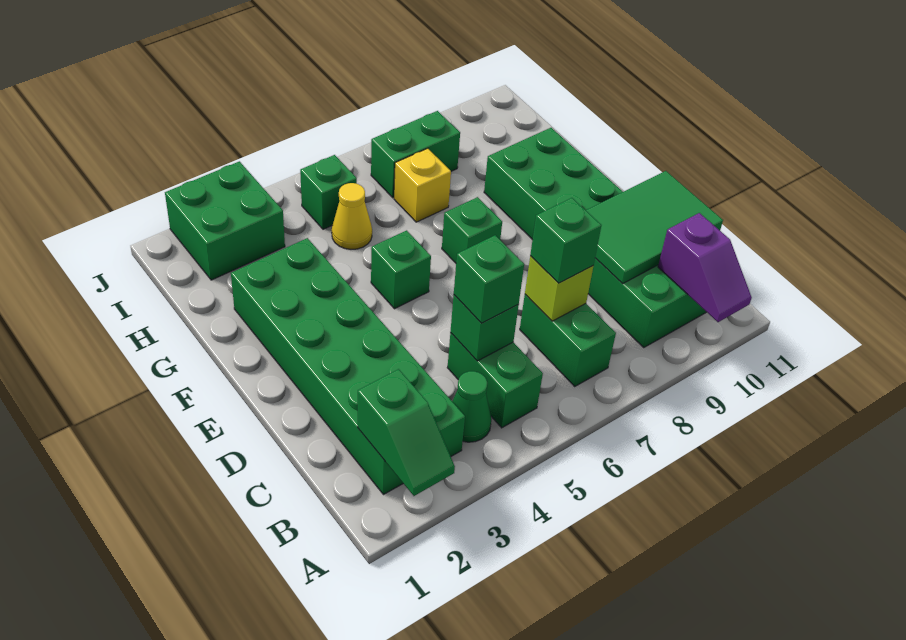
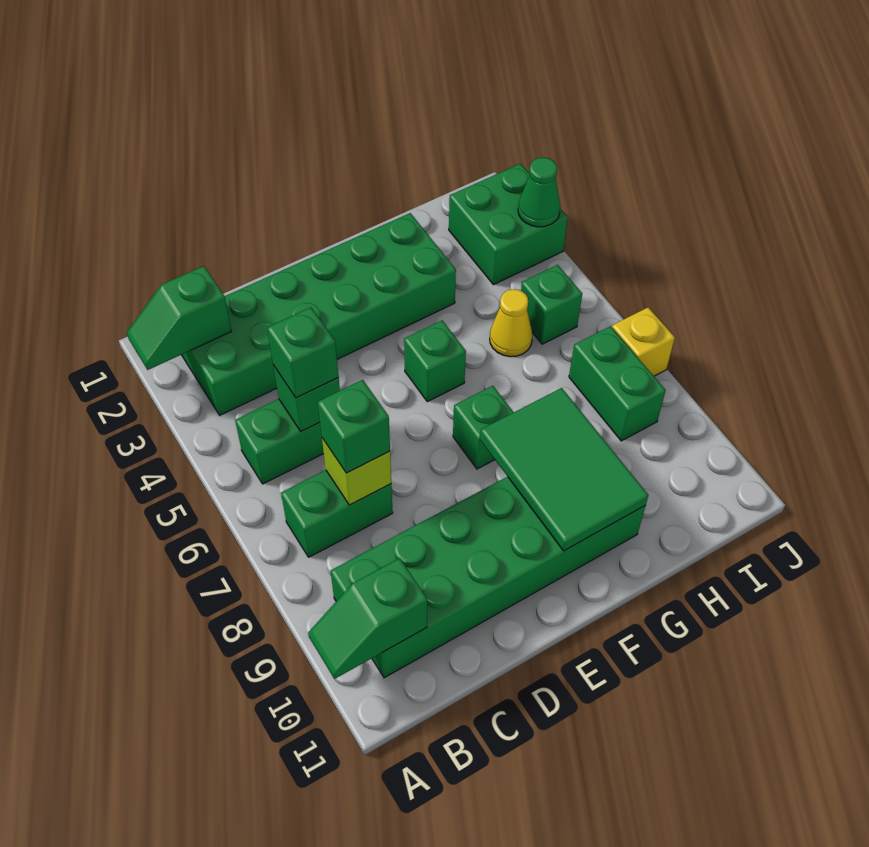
purple 1x2 slope [658,213,752,322] -> green 1x2 slope [308,558,427,679]
green 1x1 cone [452,371,491,442] -> green 1x1 cone moved to [518,157,561,227]
green 2x3 tile [586,171,723,284] -> green 2x3 tile moved to [480,388,648,551]
yellow 1x1 brick [394,148,451,222] -> yellow 1x1 brick moved to [612,307,675,376]

